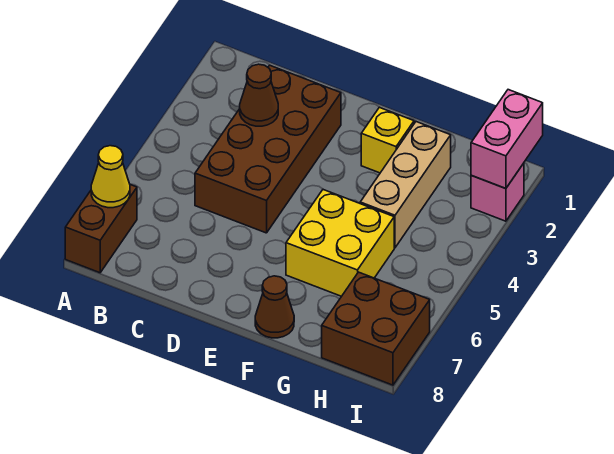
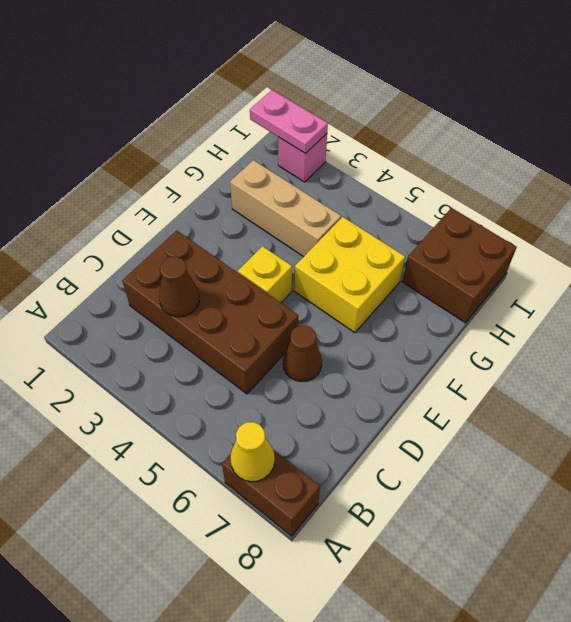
yellow 1x1 brick [361,107,414,173] -> yellow 1x1 brick moved to [238,246,292,303]
brown 1x1 cone [255,276,294,338] -> brown 1x1 cone moved to [283,325,322,382]
pink 1x2 brick [471,90,543,189] -> pink 1x2 plate [250,90,328,154]

